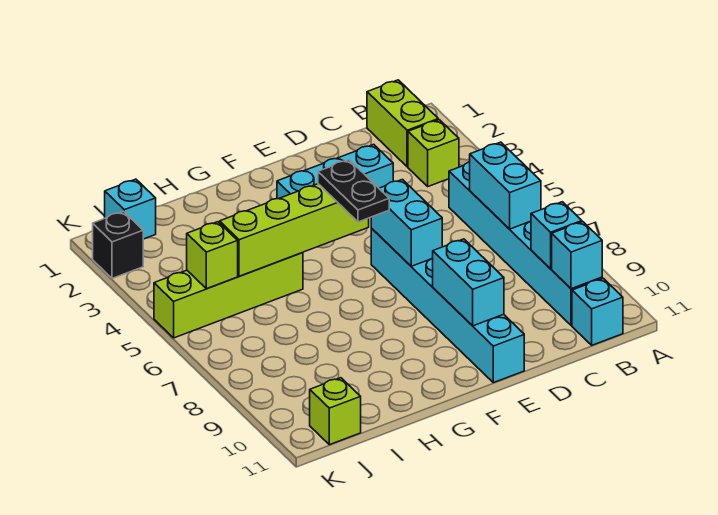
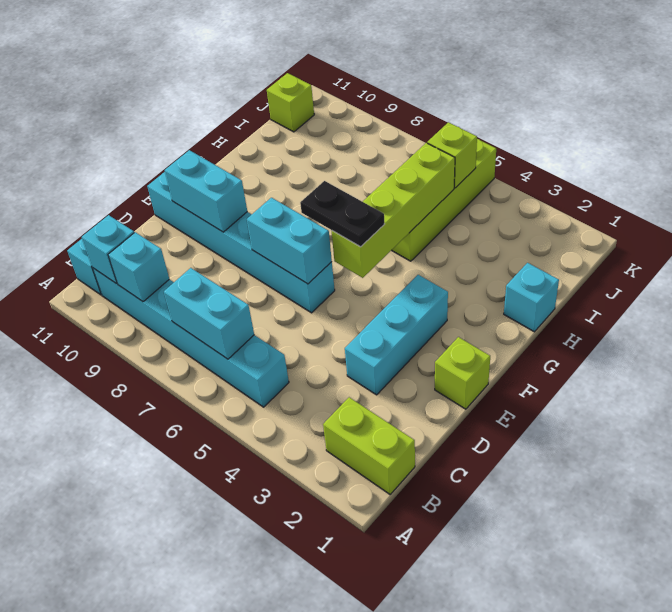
lime 1x1 brick [408,120,459,186] -> lime 1x1 brick moved to [435,337,490,409]
cyan 1x1 brick [105,179,156,239] -> cyan 1x1 brick moved to [504,263,559,332]
black 1x1 brick [93,211,143,278] -> none

